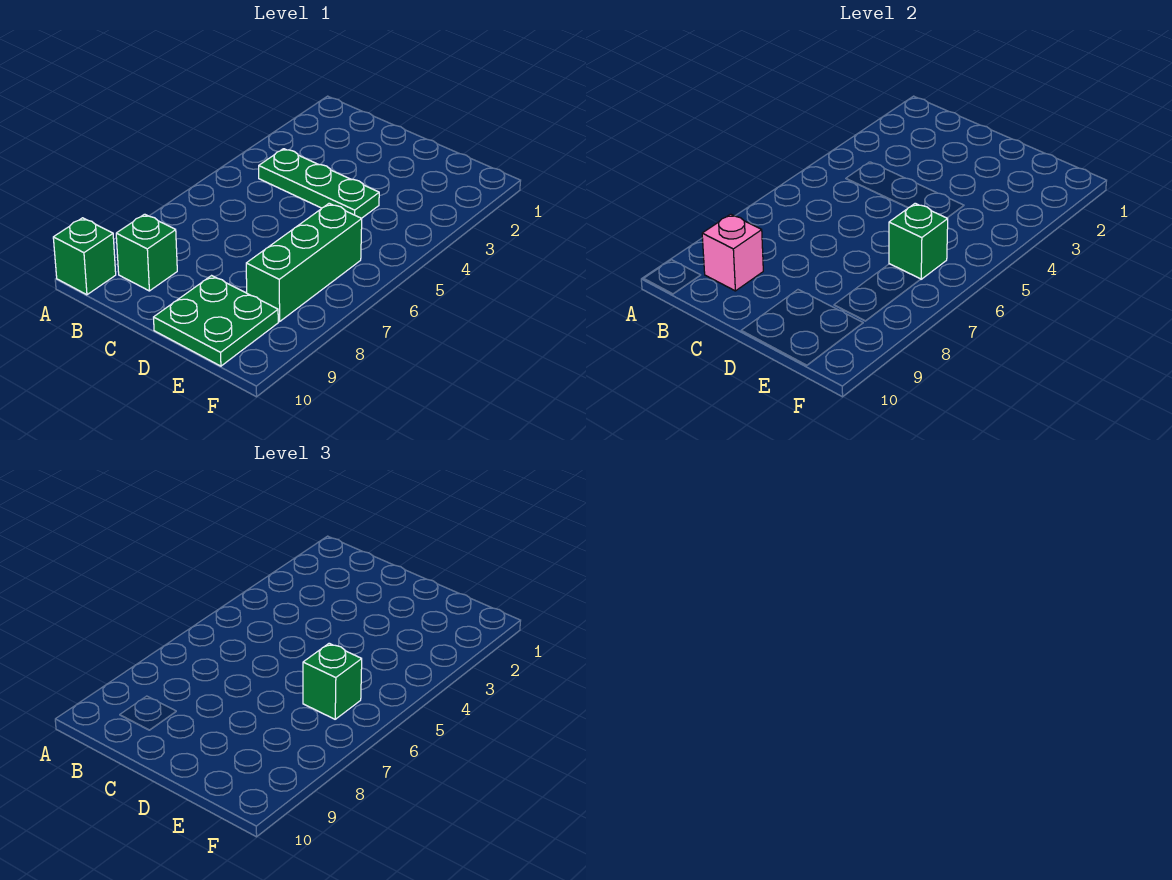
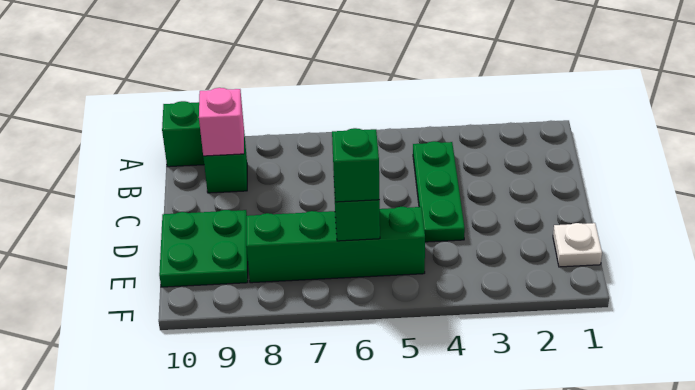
none -> white 1x1 plate [553,223,602,267]
green 1x3 brick [246,203,362,322] -> green 1x4 brick [246,207,425,283]

